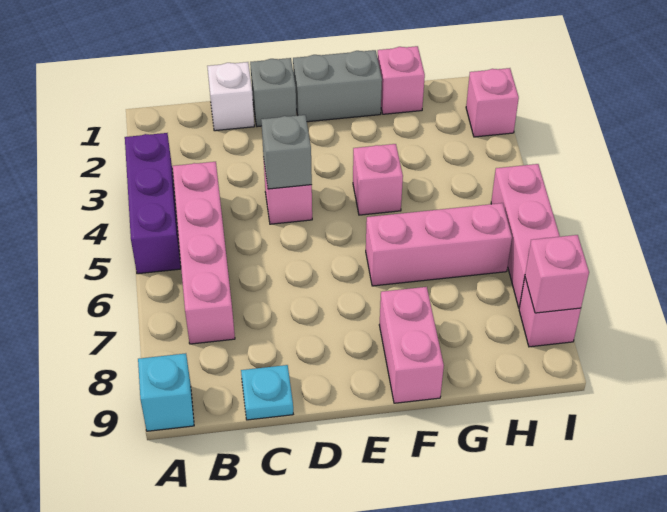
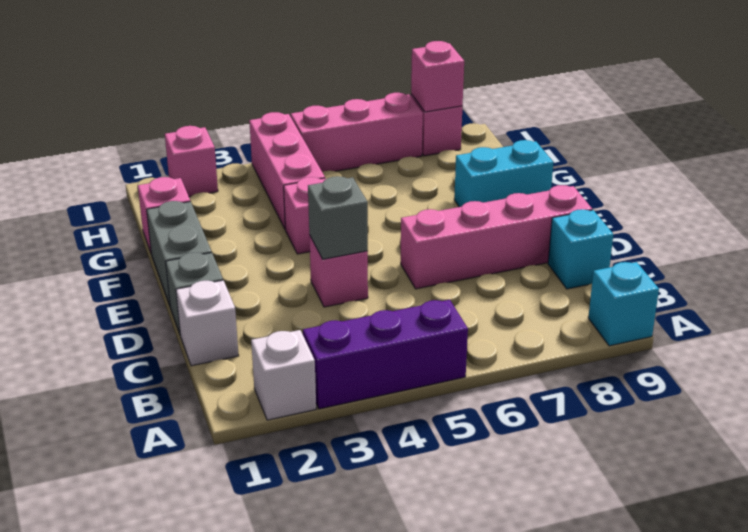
none -> white 1x1 brick [251,330,316,420]
pink 1x4 brick [173,162,235,344] -> pink 1x4 brick moved to [401,185,592,289]
cyan 1x1 plate [241,365,293,420] -> cyan 1x1 brick [548,209,613,289]
pink 1x3 brick [366,203,512,286] -> pink 1x3 brick moved to [249,112,325,229]
pink 1x2 brick [379,287,444,403] -> cyan 1x2 brick [454,140,553,207]

